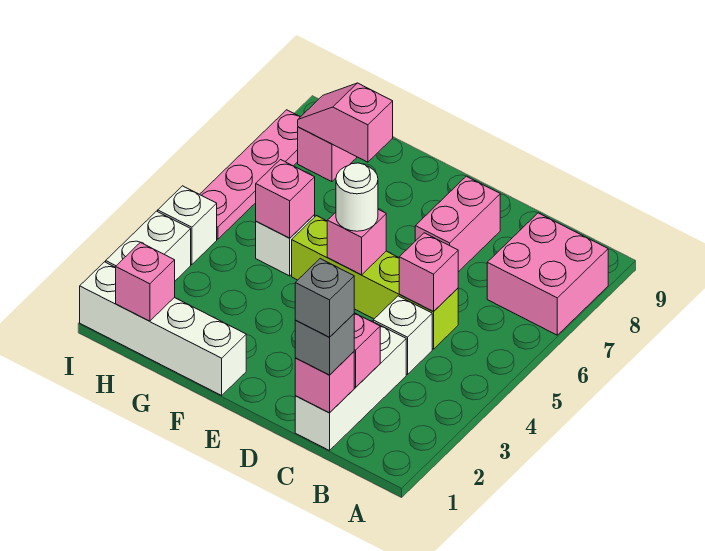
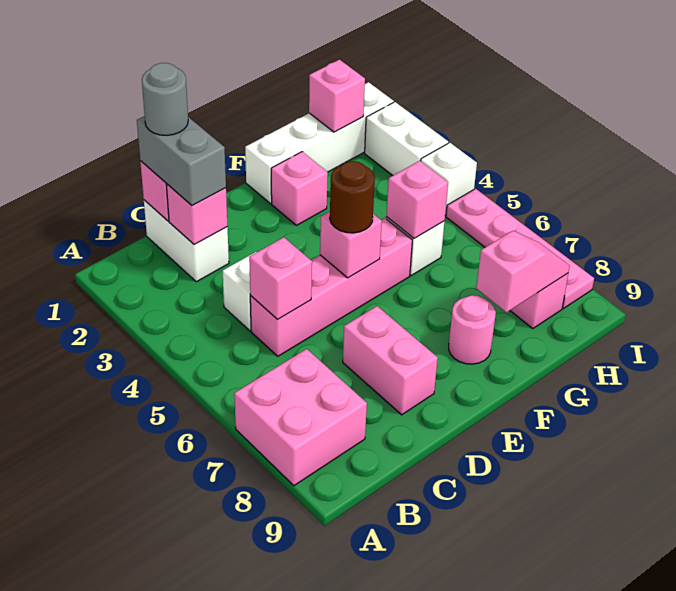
white 1x3 brick [295,321,406,451] -> white 1x2 brick [144,200,229,282]
grey 1x1 brick [295,314,354,375] -> grey 1x2 brick [137,116,226,206]
grey 1x1 brick [295,259,354,337] -> grey 1x1 round brick [142,63,188,135]
lime 1x4 brick [292,216,458,349] -> pink 1x4 brick [250,218,412,356]
white 1x1 round brick [336,163,378,231] -> brown 1x1 round brick [330,161,375,233]
none -> pink 1x1 brick [271,152,328,225]
none -> pink 1x1 round brick [449,295,496,364]

